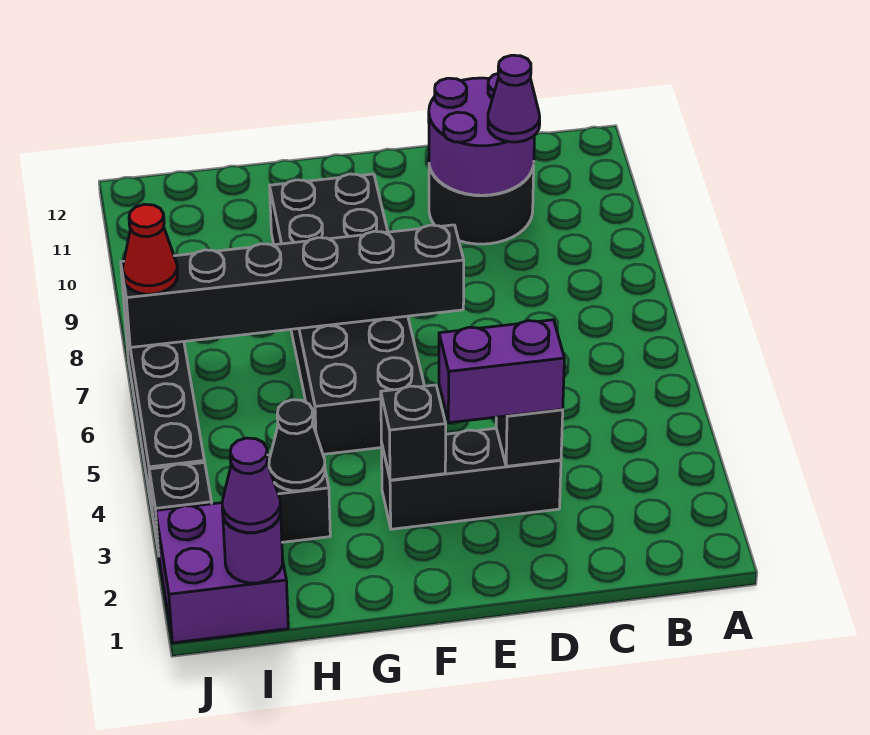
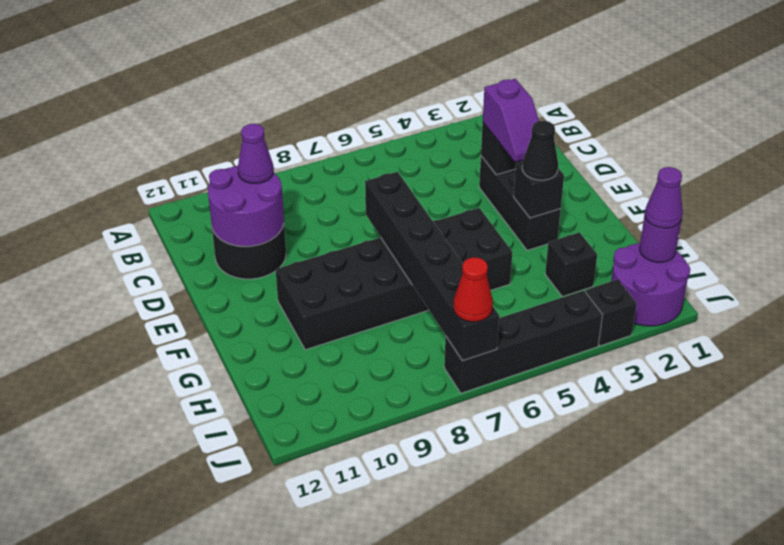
purple 1x2 brick [439,320,564,423] -> purple 1x2 slope [483,79,539,162]
black 1x1 cone [269,400,325,491] -> black 1x1 cone moved to [522,121,558,180]
purple 2x2 brick [156,503,288,643] -> purple 2x2 round brick [611,243,690,326]

